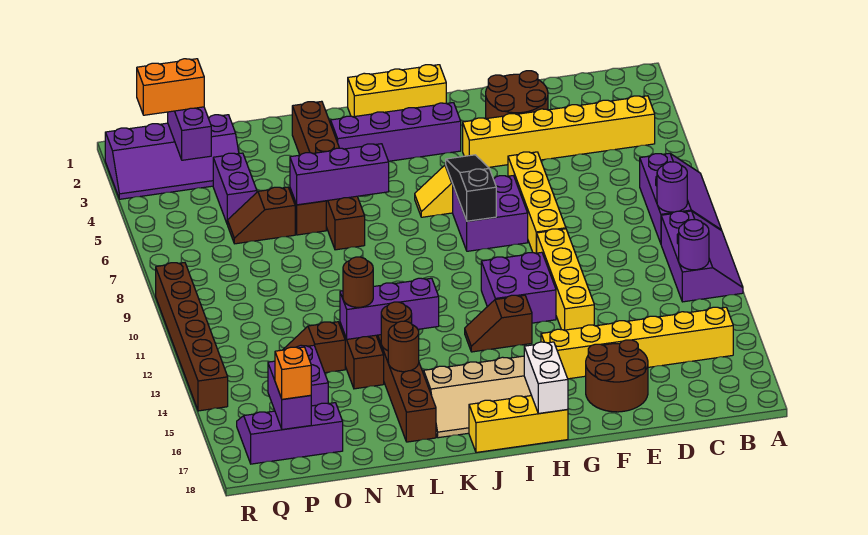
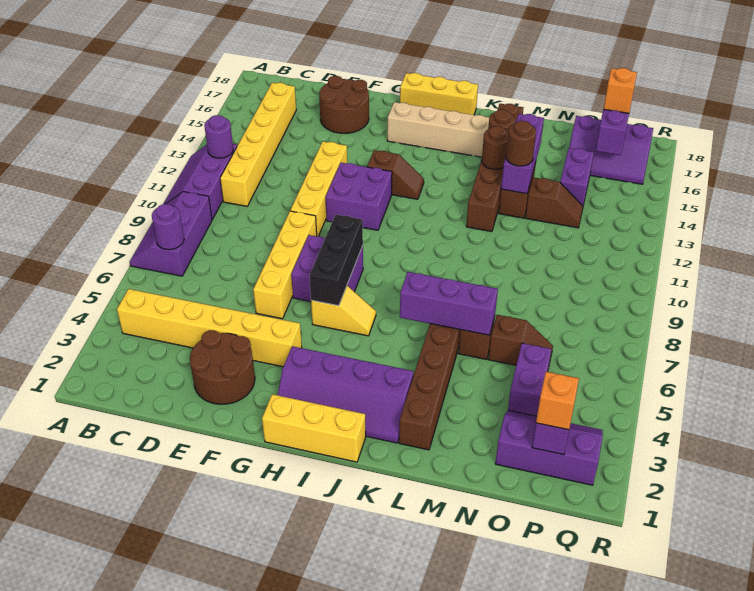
purple 1x1 round brick [657,162,687,212] -> purple 1x1 round brick moved to [152,204,184,250]
yellow 1x6 brick [541,307,733,379] -> yellow 1x6 brick turned to [220,83,296,206]
black 1x3 slope [446,155,496,221] -> black 1x3 brick [310,215,363,306]
white 1x2 brick [524,342,568,413] -> none
purple 1x3 brick [340,278,439,339] -> purple 1x3 brick turned to [501,114,544,194]
purple 2x4 slope [105,115,239,199] -> purple 2x3 slope [495,410,603,485]
orange 1x2 brick [137,59,204,115] -> orange 1x1 brick [536,372,579,430]
brown 1x6 brick [156,263,228,411] -> none

